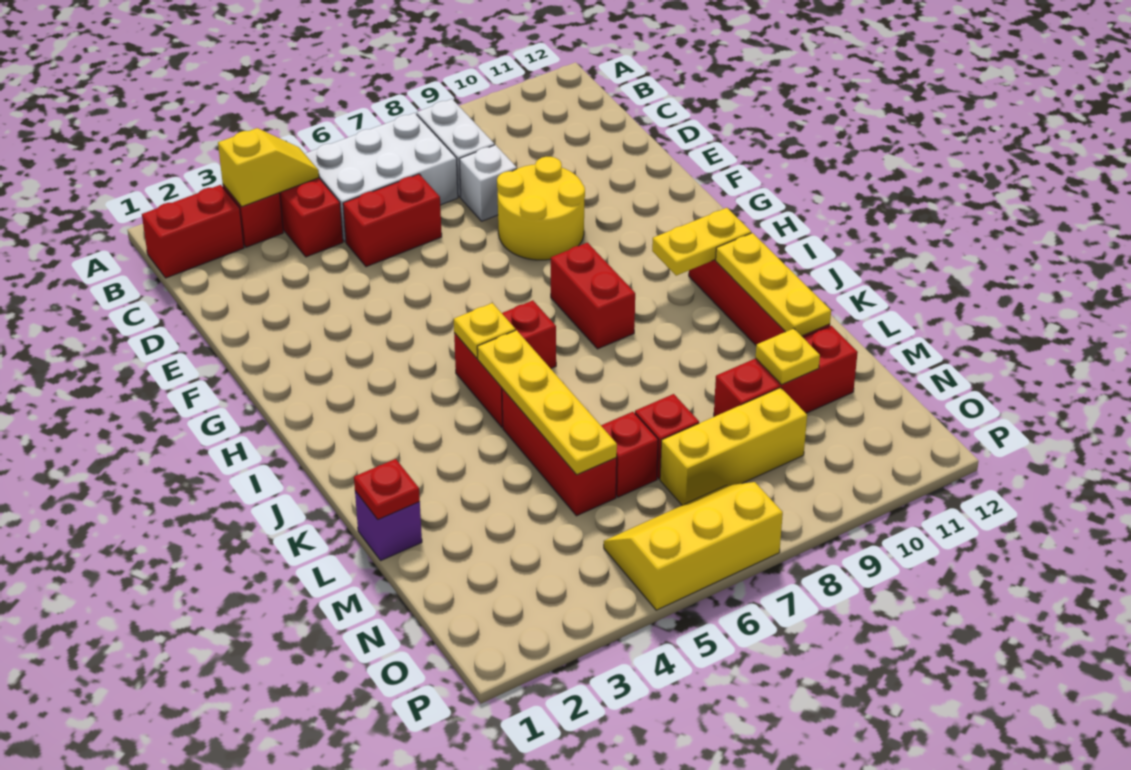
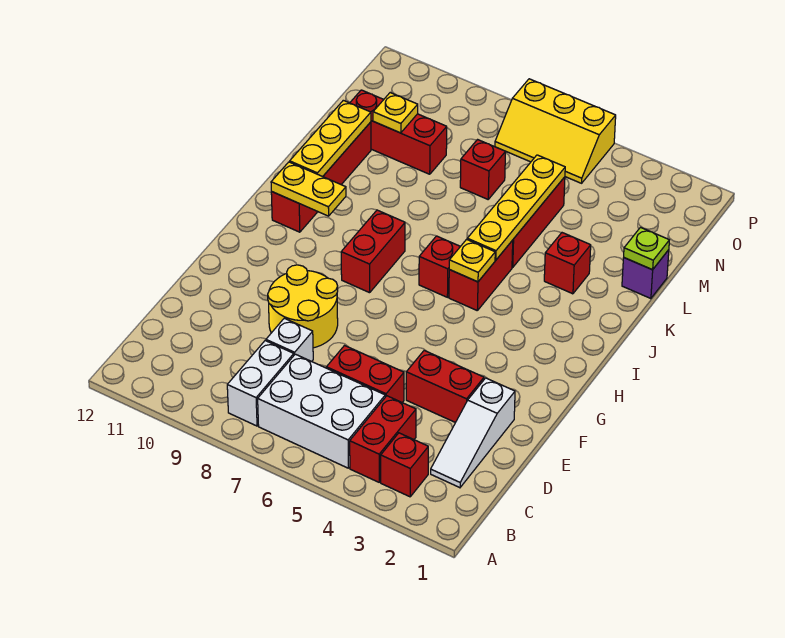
red 1x2 brick [142,185,244,278] -> red 1x2 brick moved to [406,351,484,422]
yellow 1x2 slope [218,128,319,207] -> none
none -> white 1x3 slope [431,378,515,488]
red 1x1 plate [354,459,420,519] -> lime 1x1 plate [624,227,669,270]
red 1x1 brick [601,412,658,497] -> red 1x1 brick moved to [544,233,591,294]
yellow 1x3 brick [660,388,807,505] -> none

